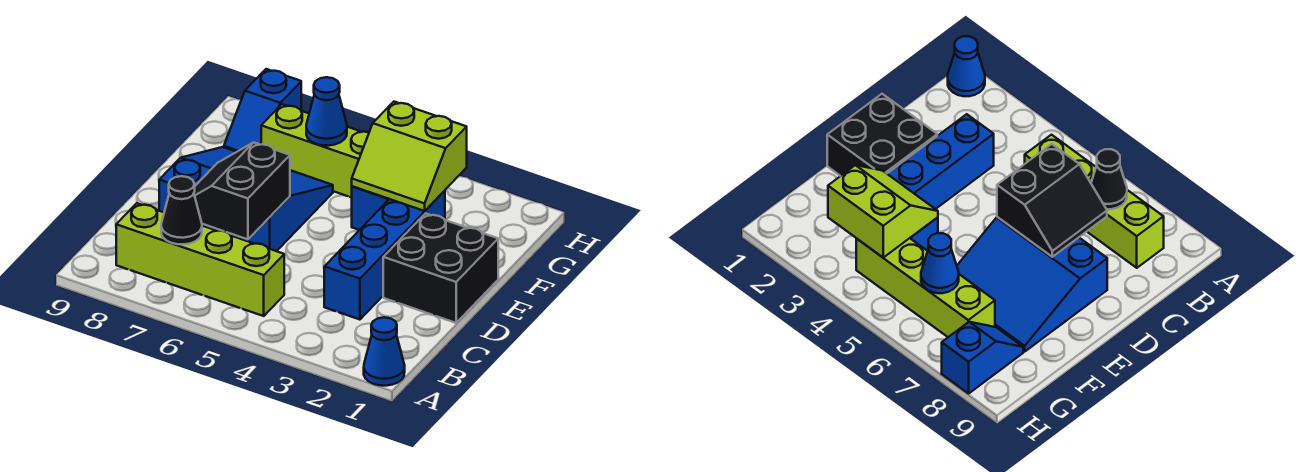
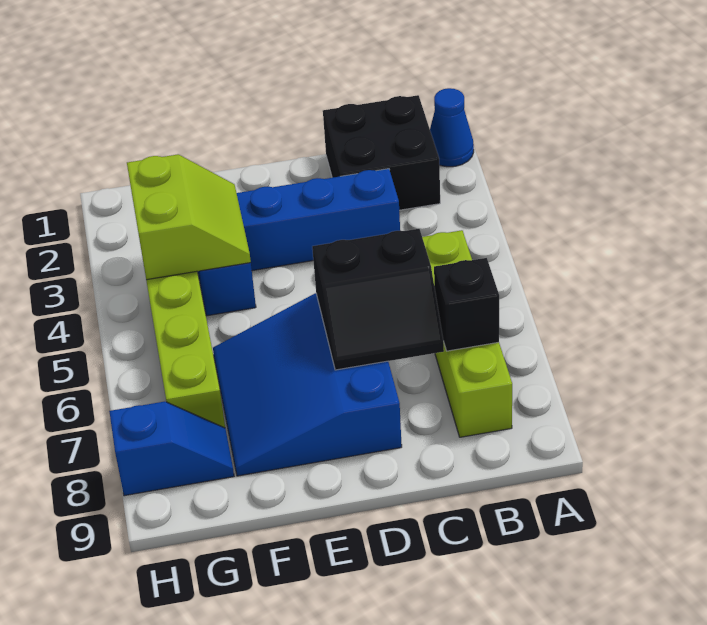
black 1x1 cone [161,176,202,244] -> black 1x1 brick [434,258,499,351]
black 2x2 brick [383,213,498,323] -> black 2x2 brick moved to [323,95,440,210]
blue 1x1 cone [306,77,347,146] -> none

